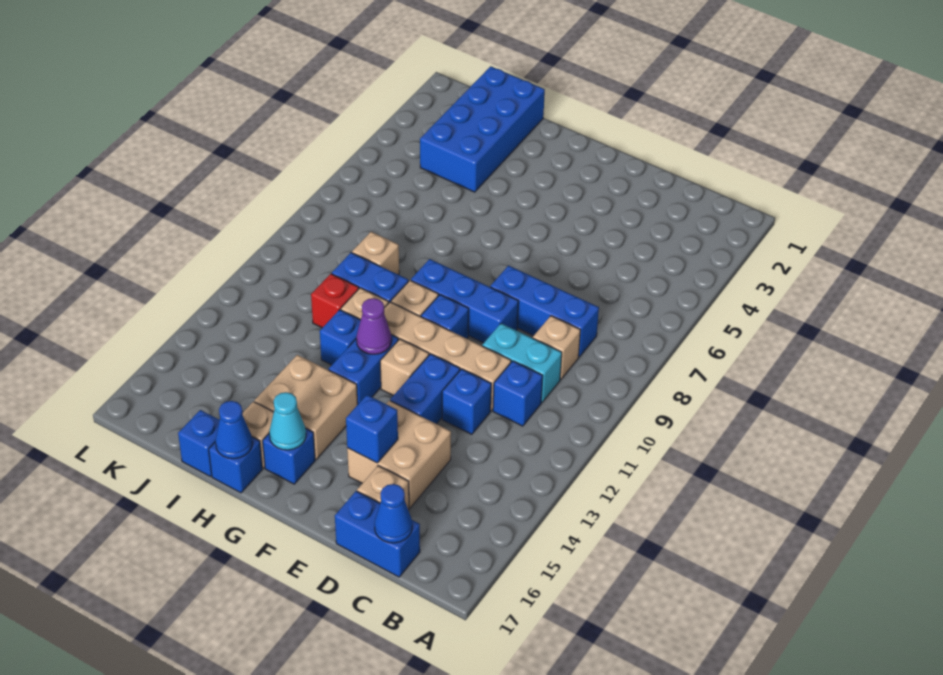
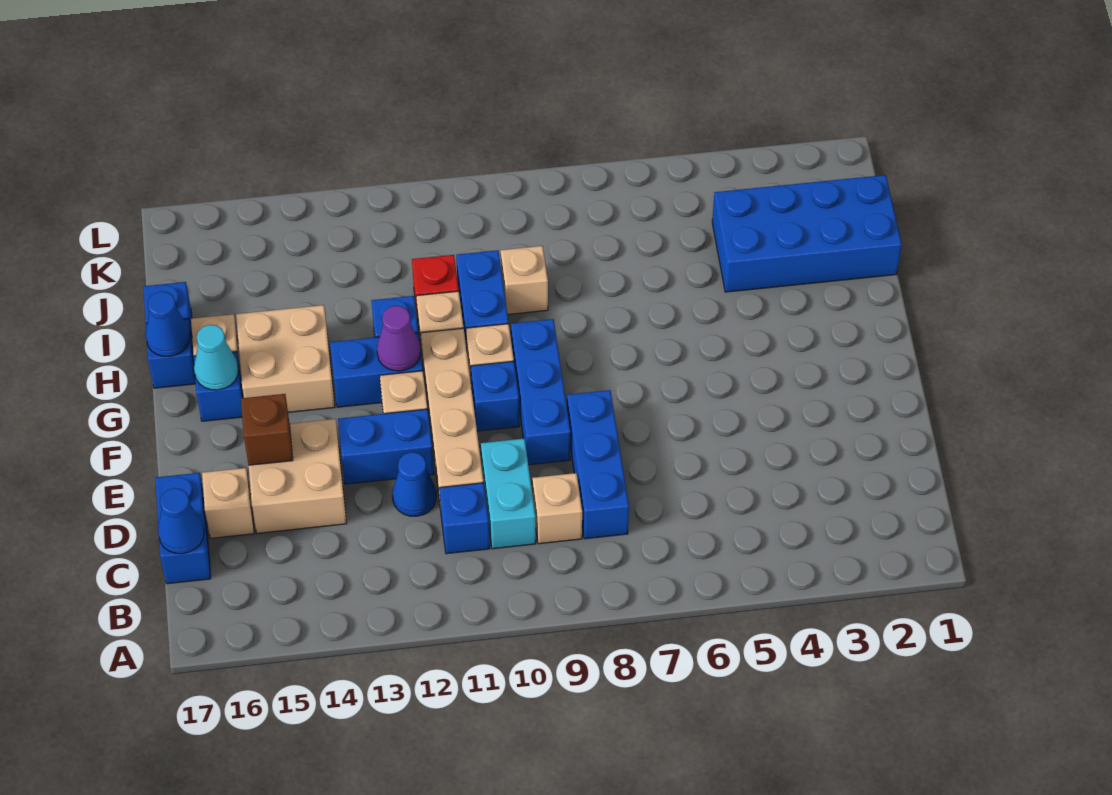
blue 1x1 brick [442,369,491,434] -> blue 1x1 cone [392,452,436,516]
blue 1x1 brick [346,395,398,463] -> brown 1x1 brick [241,394,293,465]

